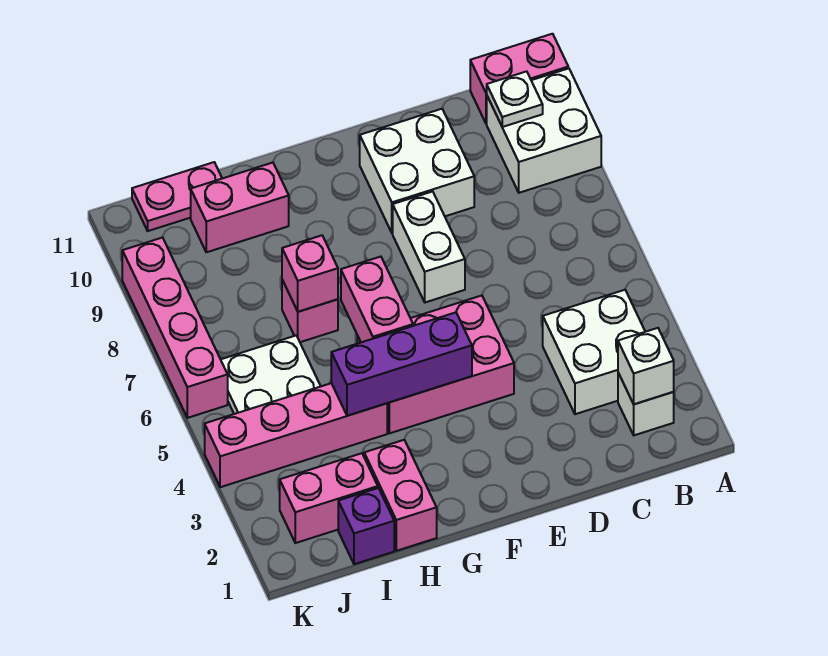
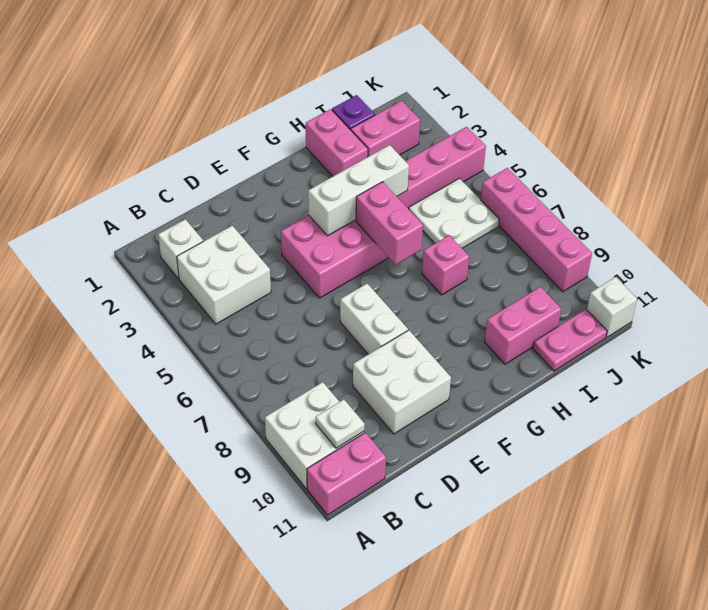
white 1x1 brick [618,328,674,404] -> white 1x1 brick moved to [587,277,637,337]
purple 1x3 brick [331,312,472,416] -> white 1x3 brick [308,145,409,236]
pink 1x1 brick [282,235,338,312] -> none

